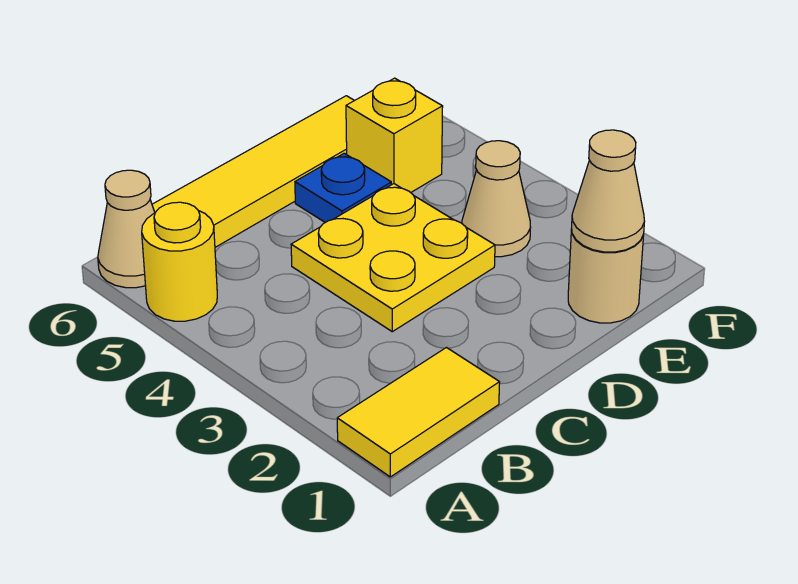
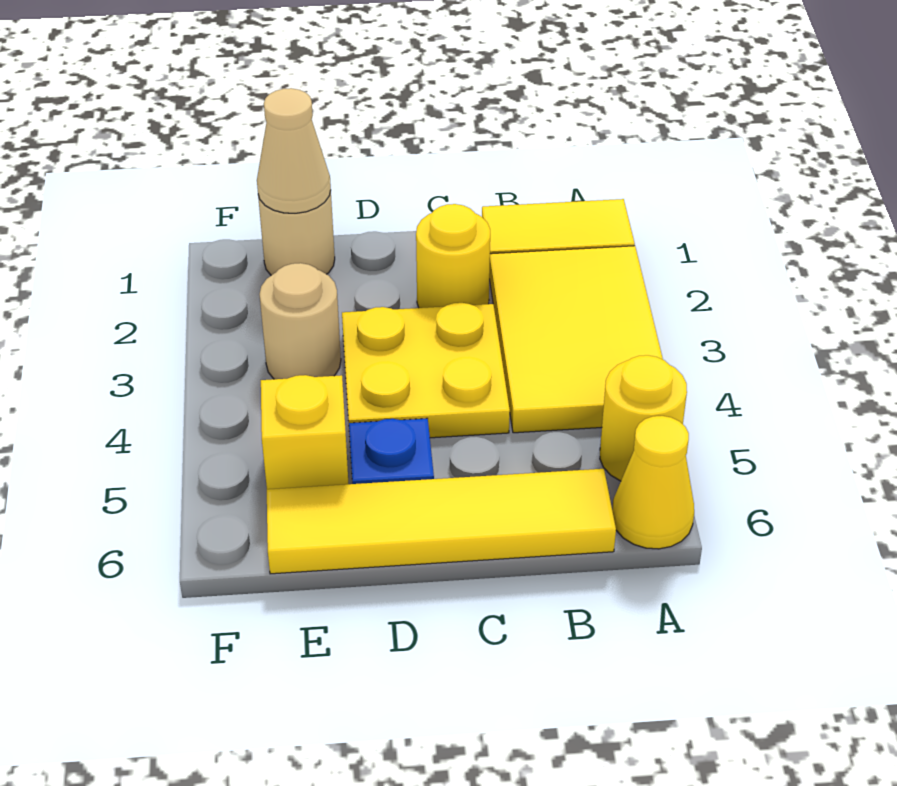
none -> yellow 2x3 tile [489,246,663,433]
tan 1x1 cone [98,170,155,288] -> yellow 1x1 cone [612,416,694,549]
none -> yellow 1x1 round brick [416,204,490,308]
tan 1x1 cone [462,141,531,257] -> tan 1x1 round brick [259,263,341,379]

